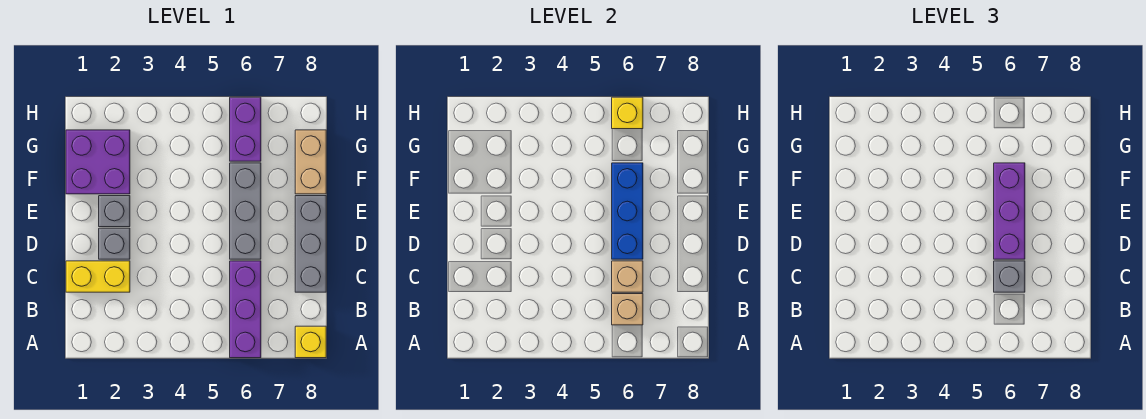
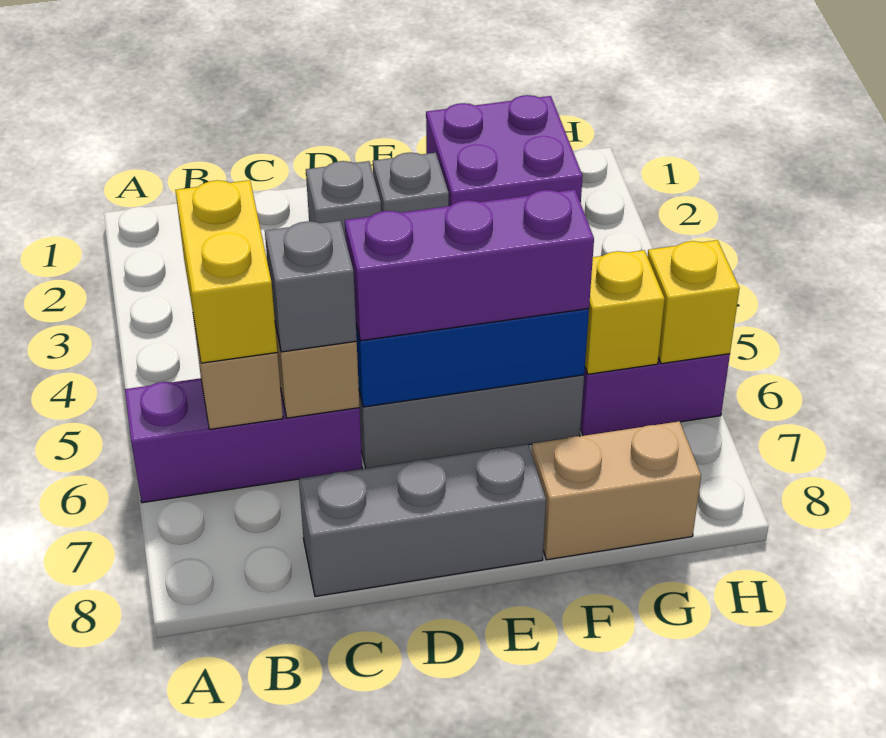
yellow 1x1 brick [295,326,326,358] -> yellow 1x1 brick moved to [585,250,665,374]
yellow 1x2 brick [66,261,130,292] -> yellow 1x2 brick moved to [175,180,277,363]

